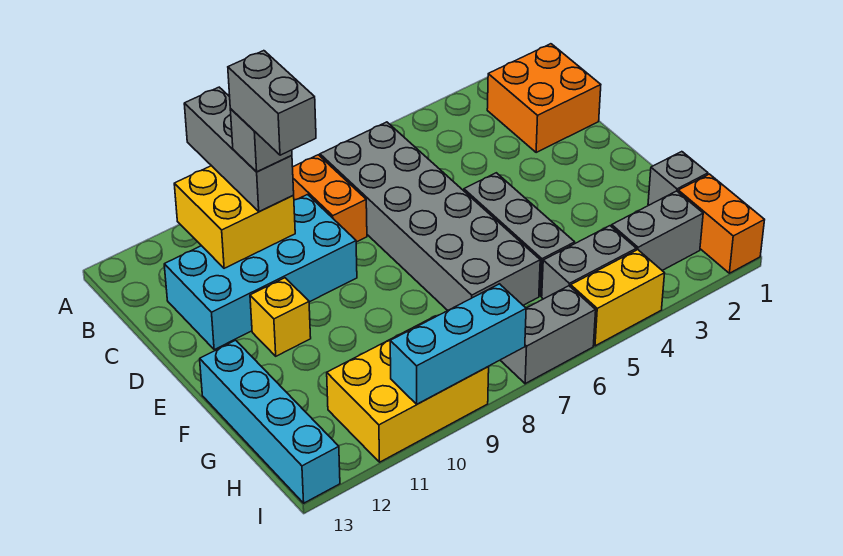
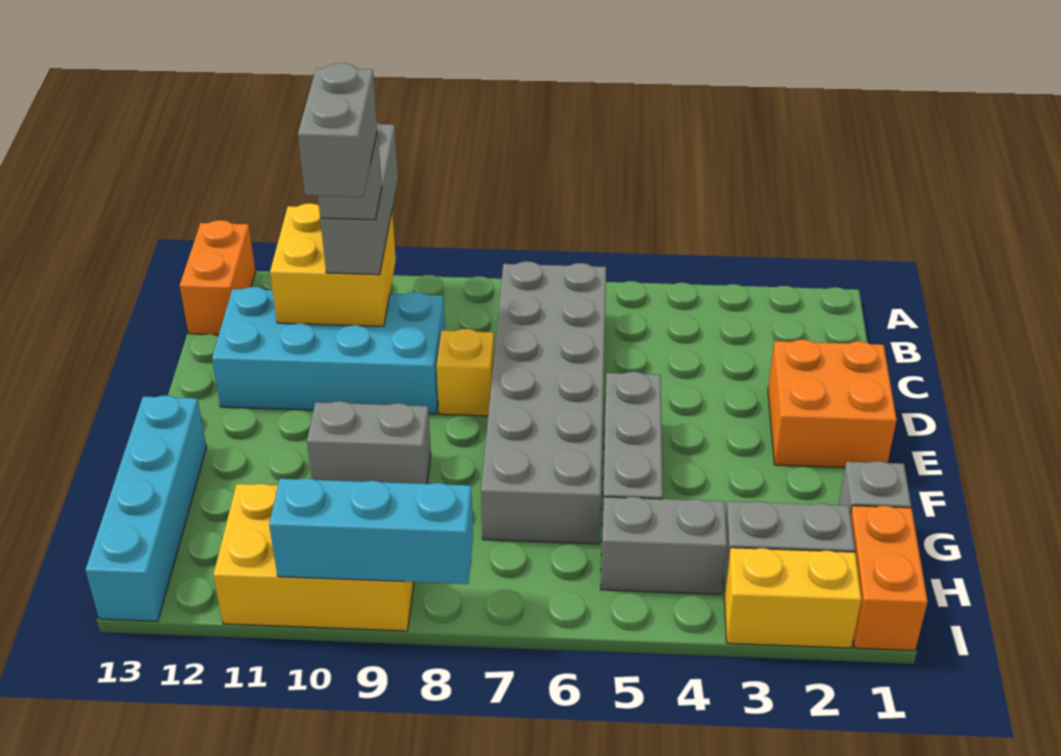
orange 2x2 brick [487,44,601,153] -> orange 2x2 brick moved to [768,340,897,467]
orange 1x2 brick [293,155,367,242] -> orange 1x2 brick moved to [180,220,256,335]
yellow 1x1 brick [250,278,311,356] -> yellow 1x1 brick moved to [437,329,494,416]
yellow 1x2 brick [571,250,665,346] -> yellow 1x2 brick moved to [724,548,861,648]
grey 1x2 brick [500,286,596,384] -> grey 1x2 brick moved to [307,401,431,484]

